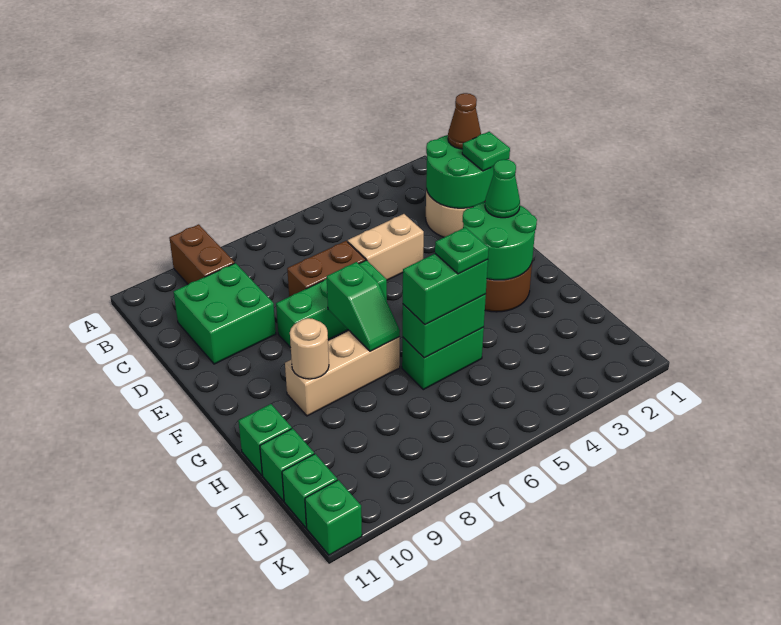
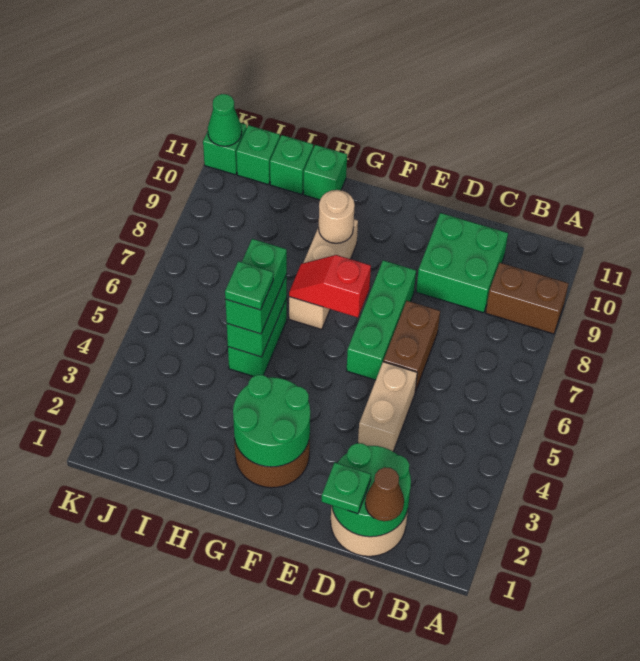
green 1x1 cone [485,159,520,218] -> green 1x1 cone moved to [208,94,242,146]
green 1x2 slope [327,262,400,351] -> red 1x2 slope [289,255,371,317]

